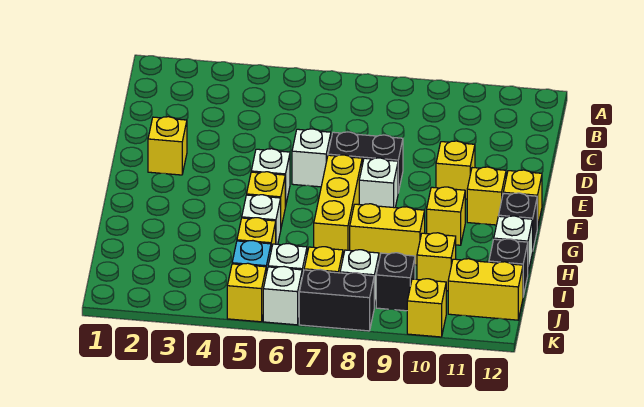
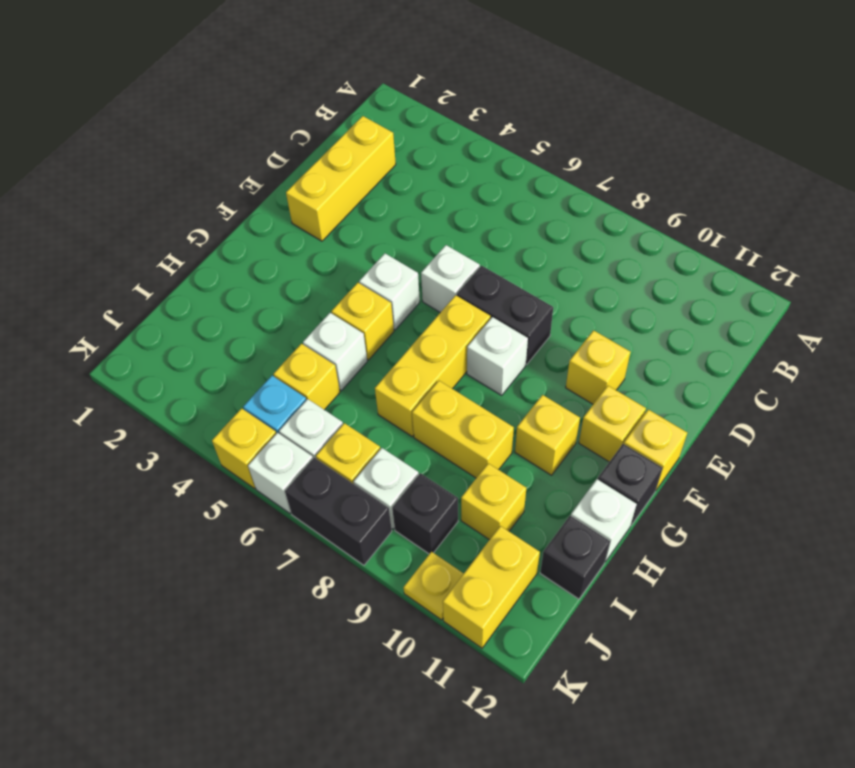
yellow 1x1 brick [148,117,187,175] -> yellow 1x3 brick [286,116,396,241]
yellow 1x2 brick [448,259,523,320] -> yellow 1x2 brick turned to [443,526,540,648]
yellow 1x1 brick [407,279,446,337] -> yellow 1x1 plate [403,552,464,620]

